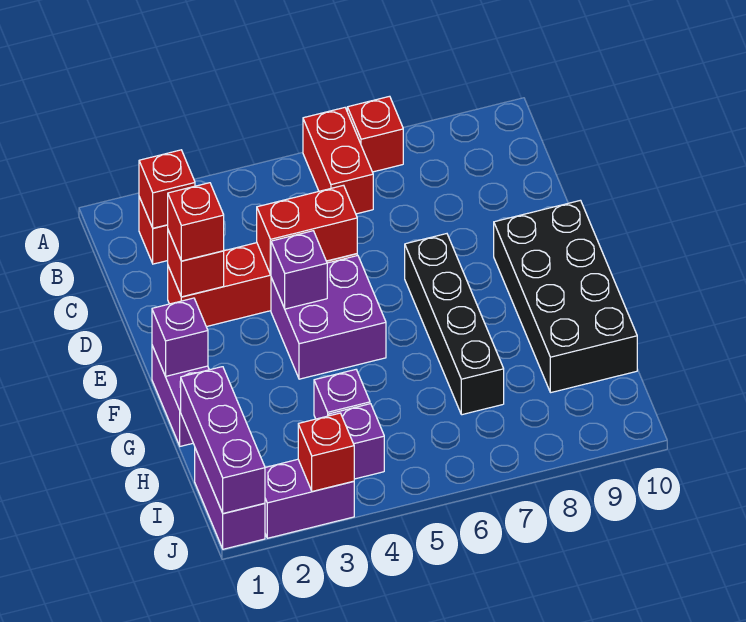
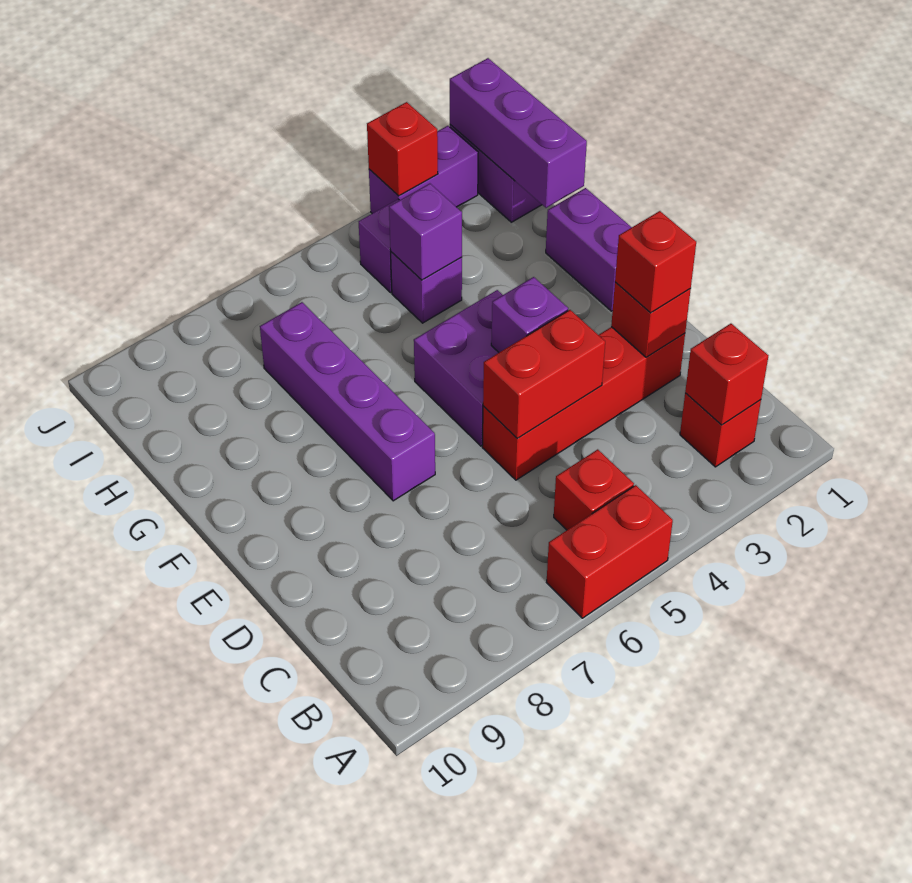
red 1x2 brick [303,108,373,214] -> red 1x2 brick turned to [547,485,673,618]
red 1x1 brick [347,96,403,172] -> red 1x1 brick moved to [554,449,634,530]
black 1x4 brick [405,234,504,415] -> purple 1x4 brick [260,302,435,501]
black 2x4 brick [494,200,637,393] -> none
purple 1x1 brick [152,298,208,376] -> purple 1x1 brick moved to [389,184,462,280]

